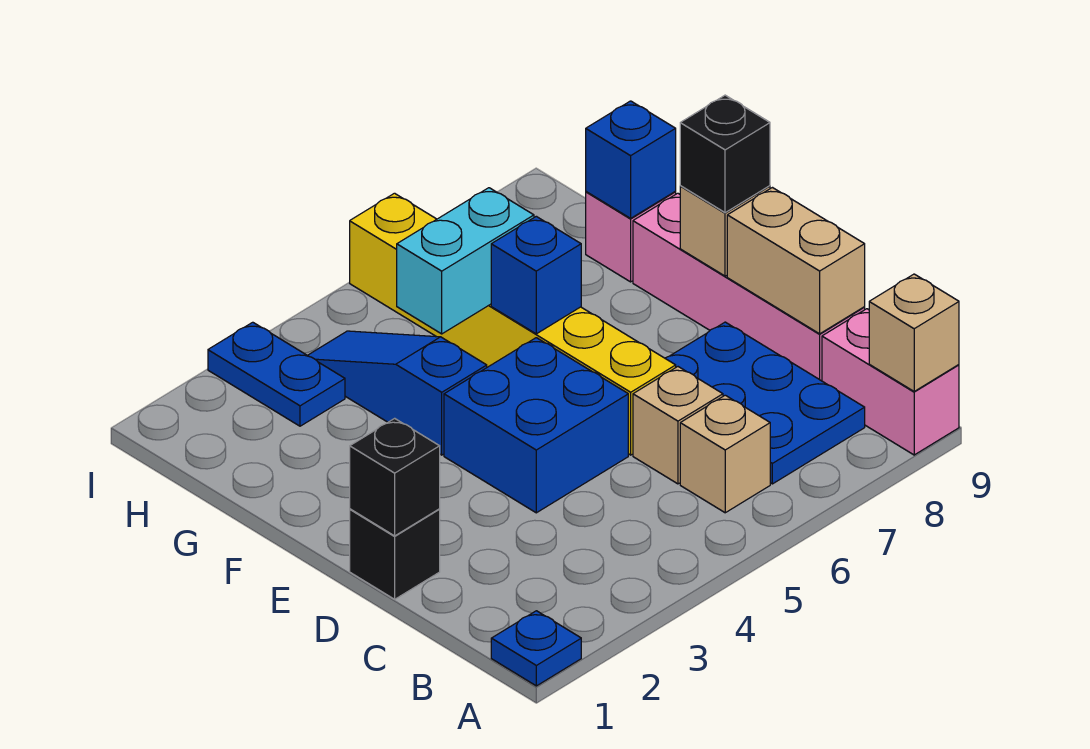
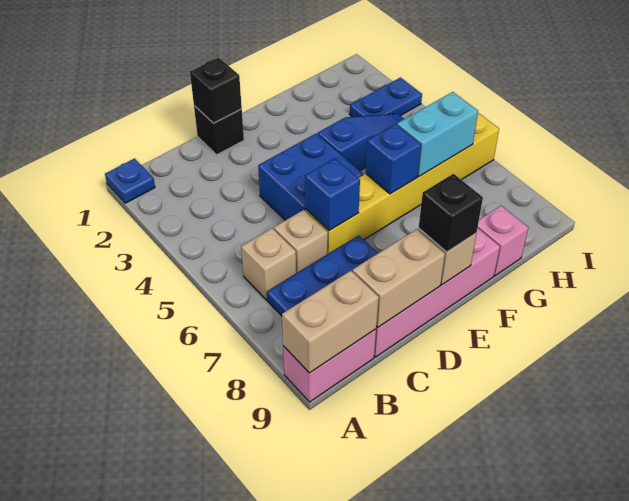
tan 1x1 brick [869,274,959,391] -> tan 1x2 brick [282,271,379,373]
cyan 1x2 brick [397,188,534,334] -> cyan 1x2 brick turned to [397,92,478,176]
blue 1x1 brick [586,101,676,218] -> blue 1x1 brick moved to [305,158,360,230]

